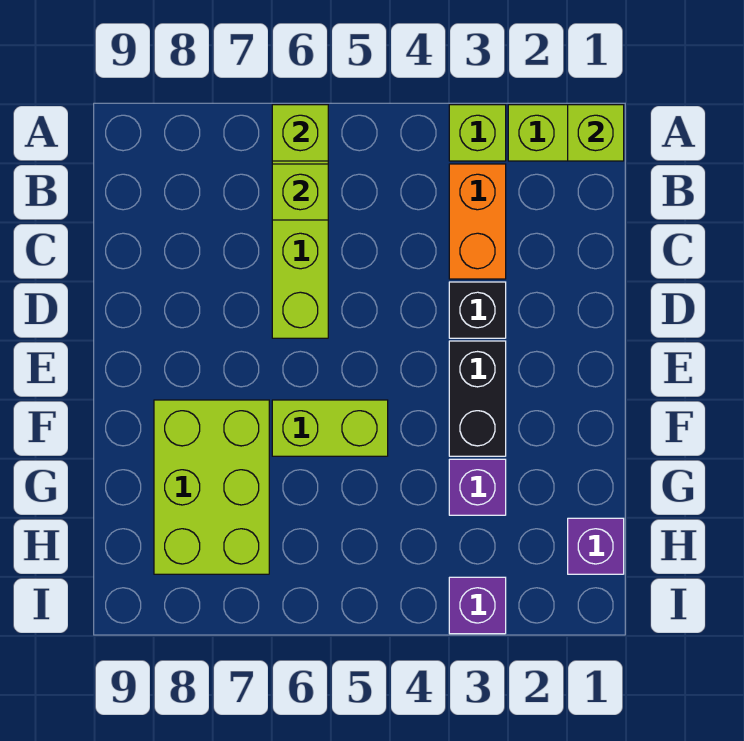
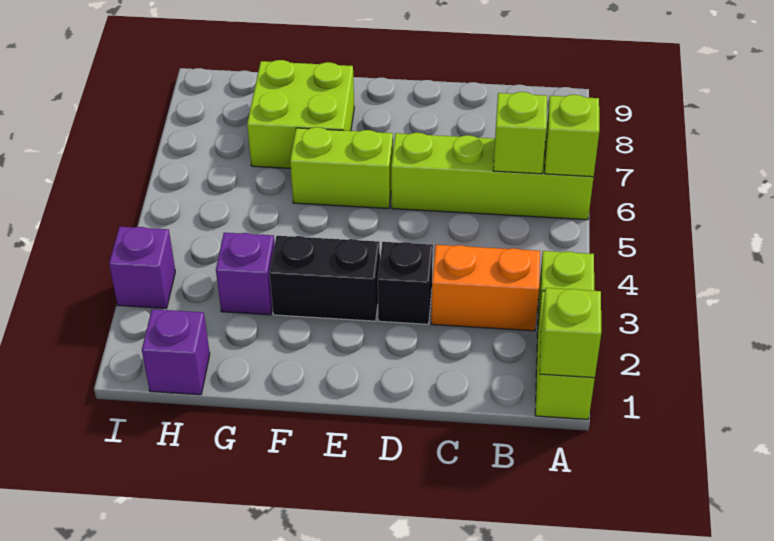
lime 1x2 brick [272,400,388,456] -> lime 1x2 brick turned to [290,127,393,209]
lime 2x3 brick [154,400,269,574] -> lime 2x2 brick [247,60,354,169]

